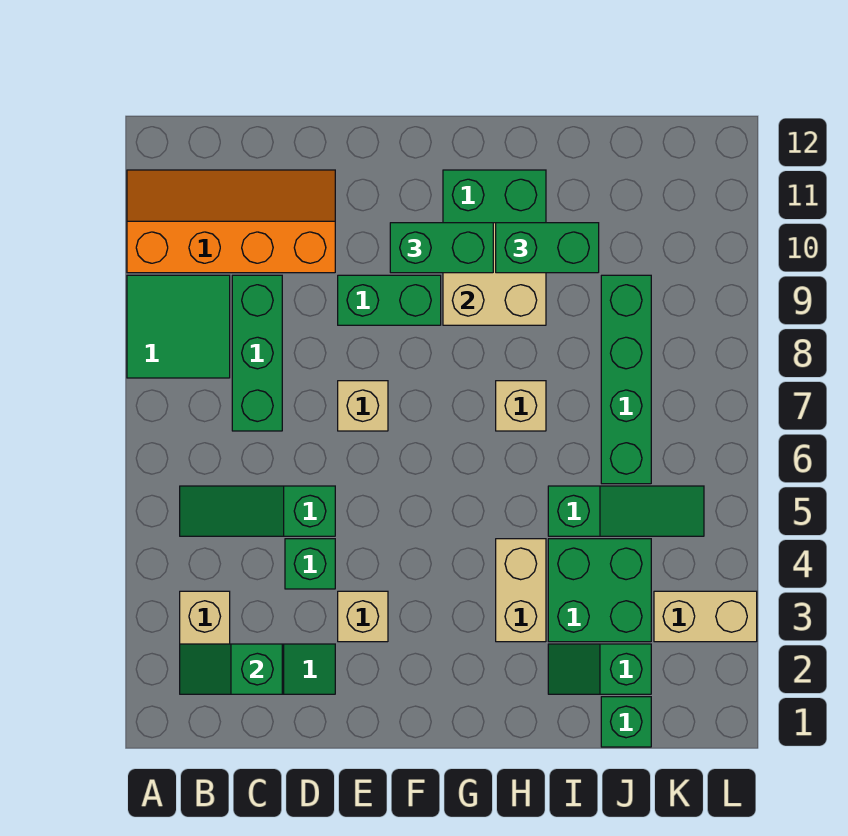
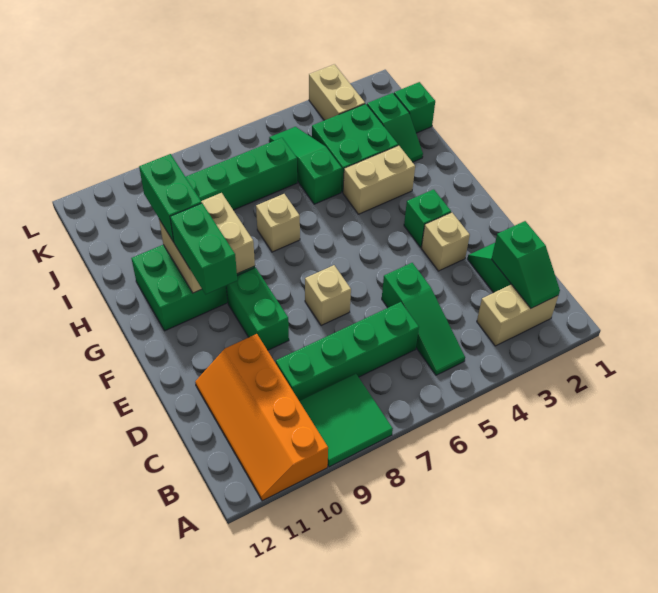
green 1x3 brick [232,275,282,431] -> green 1x4 brick [276,302,419,401]
green 1x1 brick [285,539,335,589] -> green 1x1 brick moved to [404,189,451,247]

